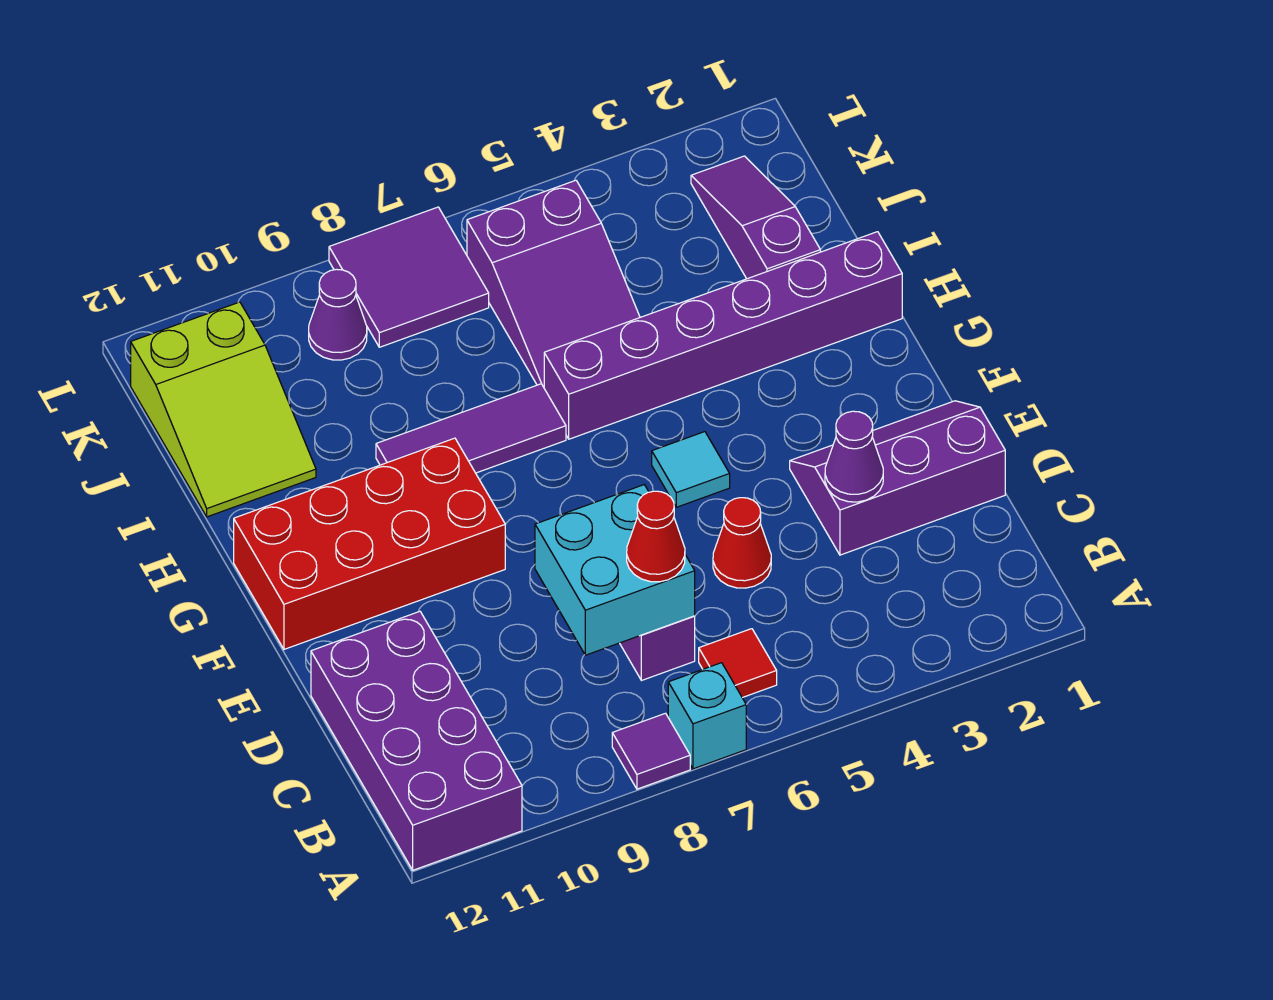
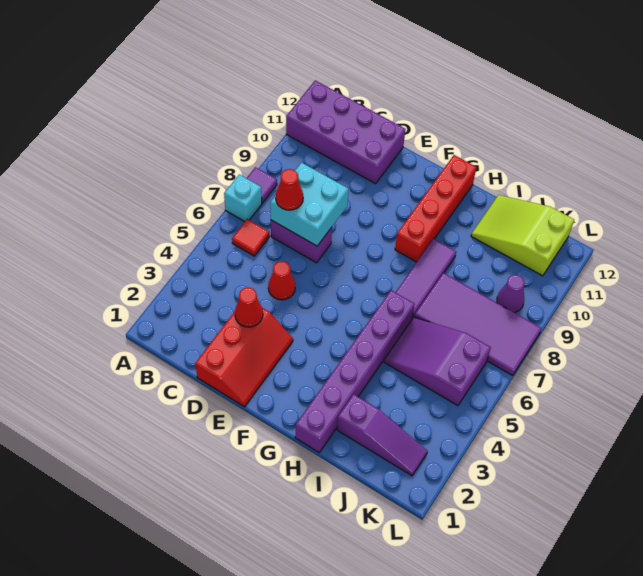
purple 2x3 slope [790,401,1005,555] -> red 2x3 slope [195,308,293,407]
purple 1x1 cone [825,411,883,502] -> red 1x1 cone [235,287,263,327]
cyan 1x1 tile [652,432,730,507] -> none
red 2x4 brick [234,438,505,649] -> red 1x4 brick [395,155,476,262]
purple 2x2 tile [329,207,489,347] -> purple 2x4 tile [414,273,541,375]

